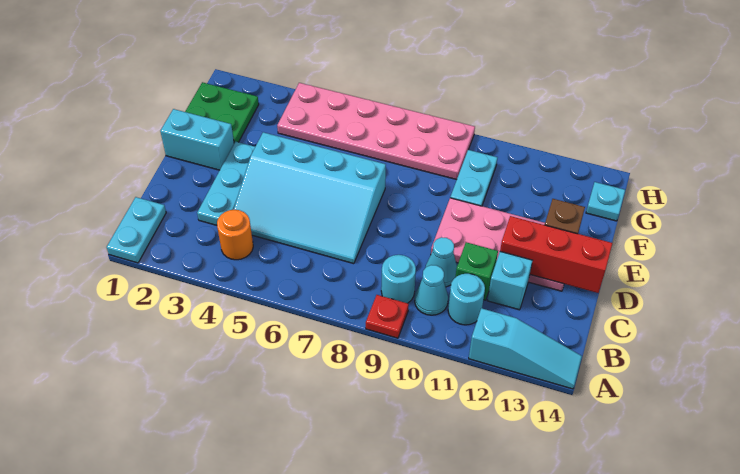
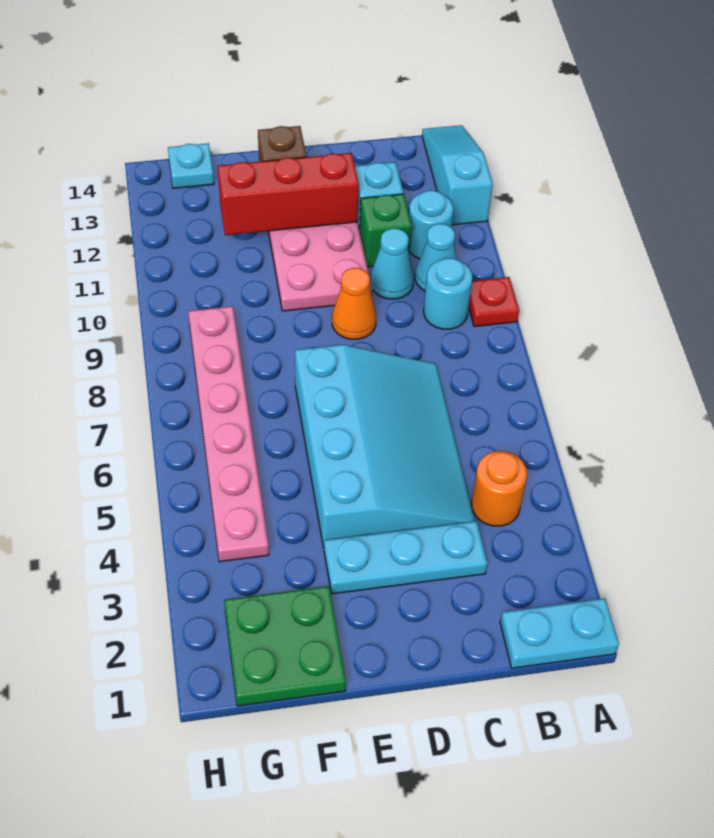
none -> orange 1x1 cone [332,268,376,339]
red 1x3 brick [500,216,612,293] -> red 1x3 brick turned to [218,153,359,235]
cyan 1x2 brick [160,109,234,170] -> none
cyan 1x2 plate [450,150,498,206] -> none
pink 2x6 plate [277,83,475,180] -> pink 1x6 plate [188,306,269,562]

